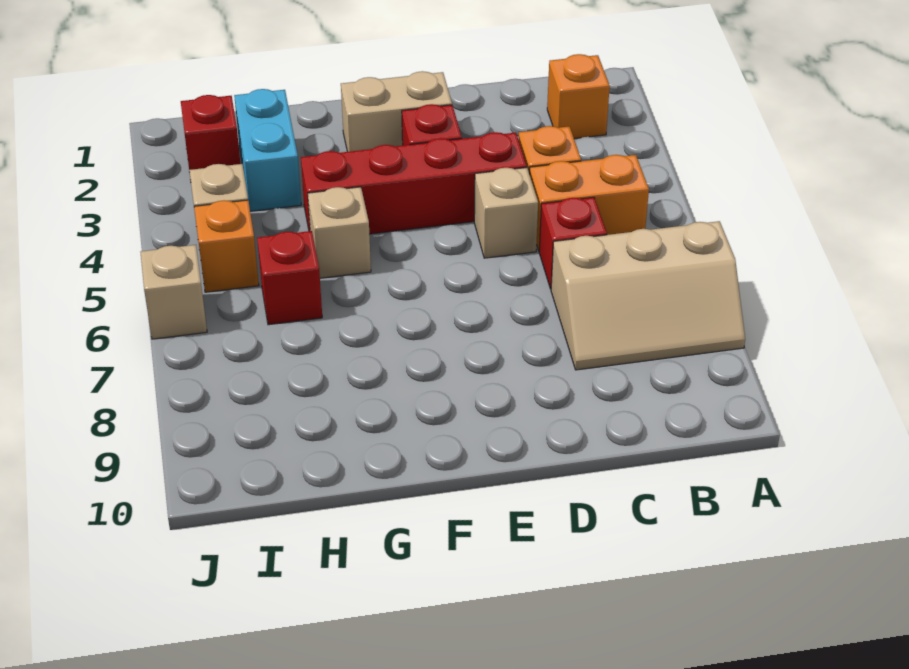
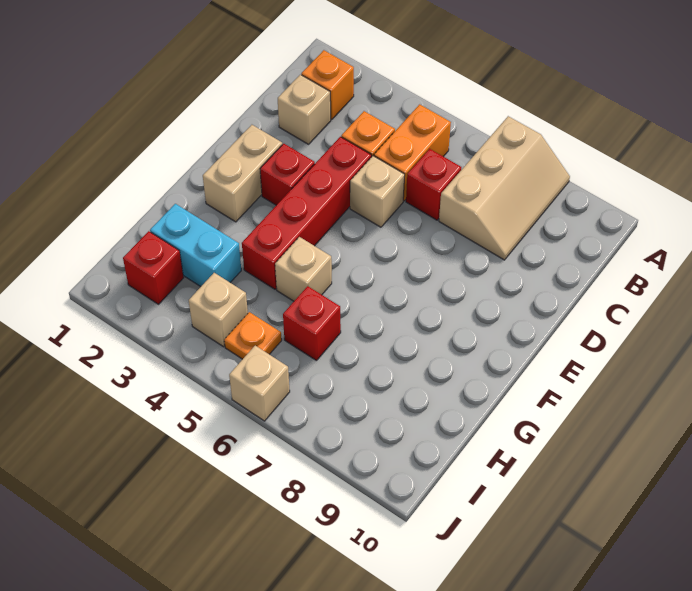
none -> tan 1x1 brick [278,75,331,144]
orange 1x1 brick [194,200,259,292] -> orange 1x1 plate [224,312,282,359]

